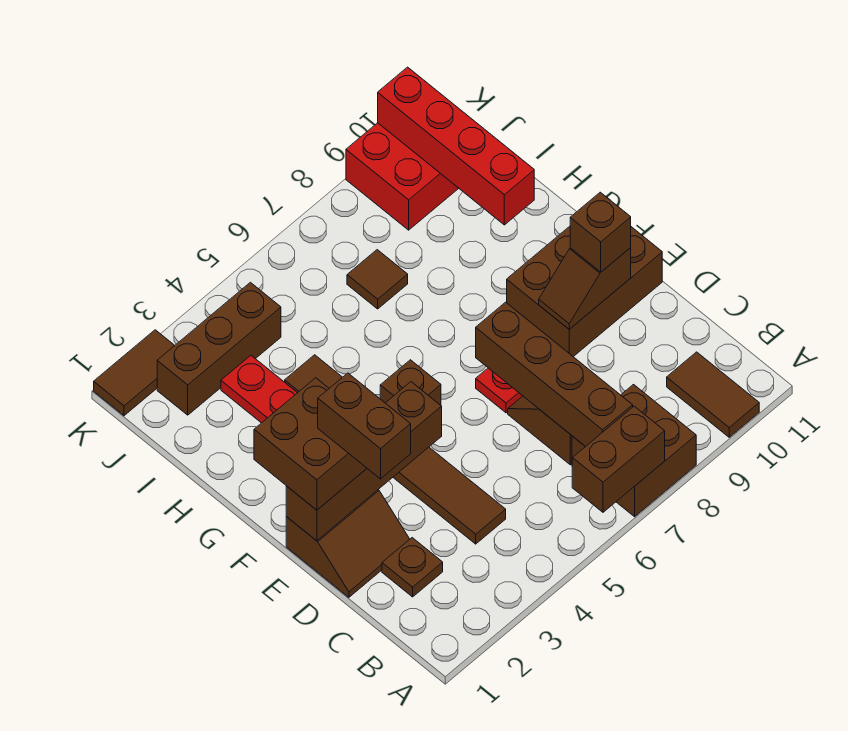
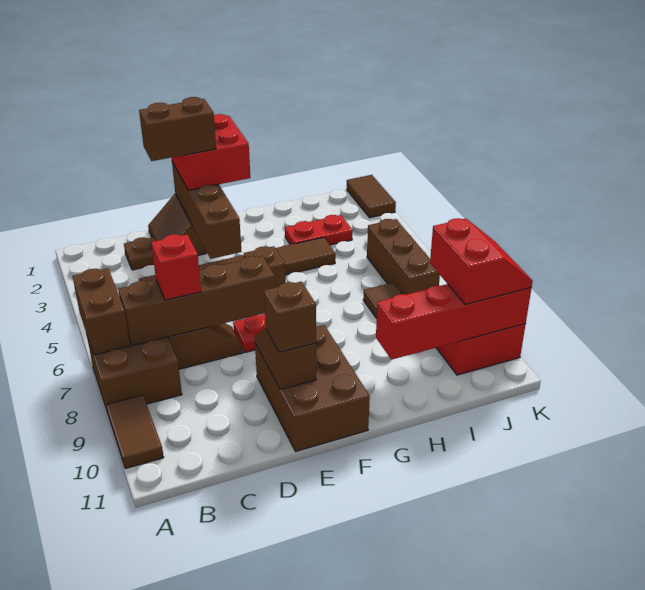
brown 1x2 tile [667,352,759,437] -> brown 1x2 tile turned to [106,395,164,469]
none -> red 1x1 brick [151,234,201,300]
brown 2x2 brick [254,378,367,510] -> red 2x2 brick [172,114,250,190]
brown 1x3 brick [157,282,281,415] -> brown 1x3 brick moved to [367,219,440,295]
none -> red 2x2 slope [430,218,533,305]

